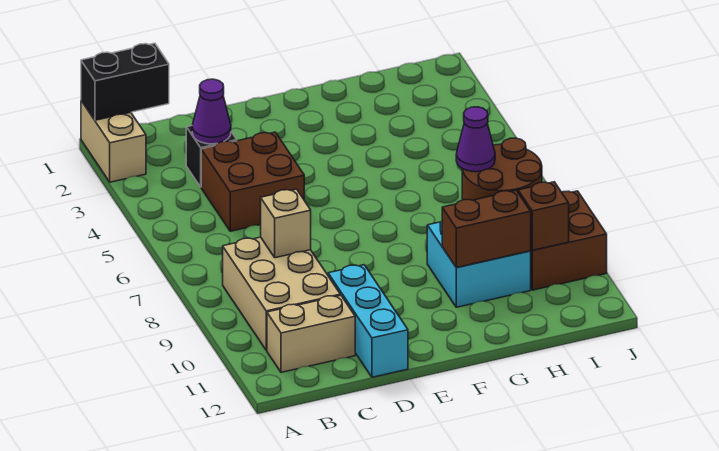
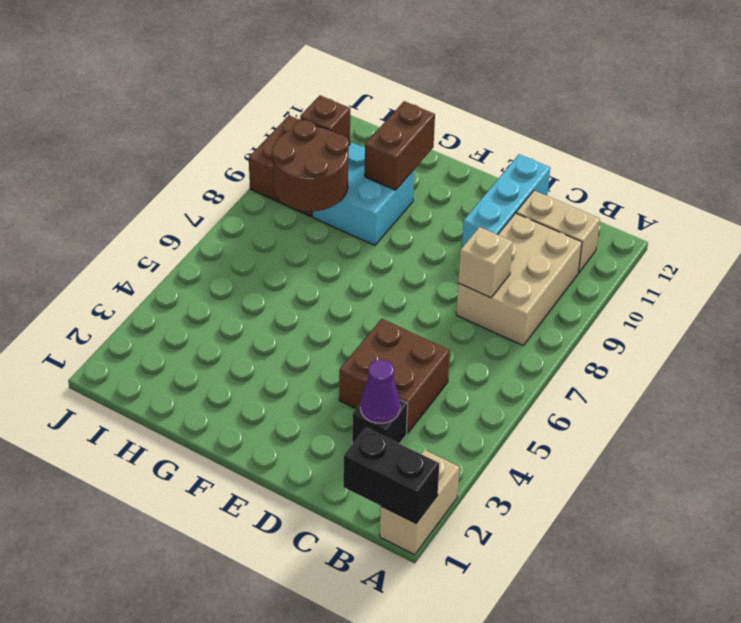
brown 1x2 brick [442,191,531,268] -> brown 1x2 brick turned to [365,101,435,190]
purple 1x1 cone [456,107,495,172] -> none

